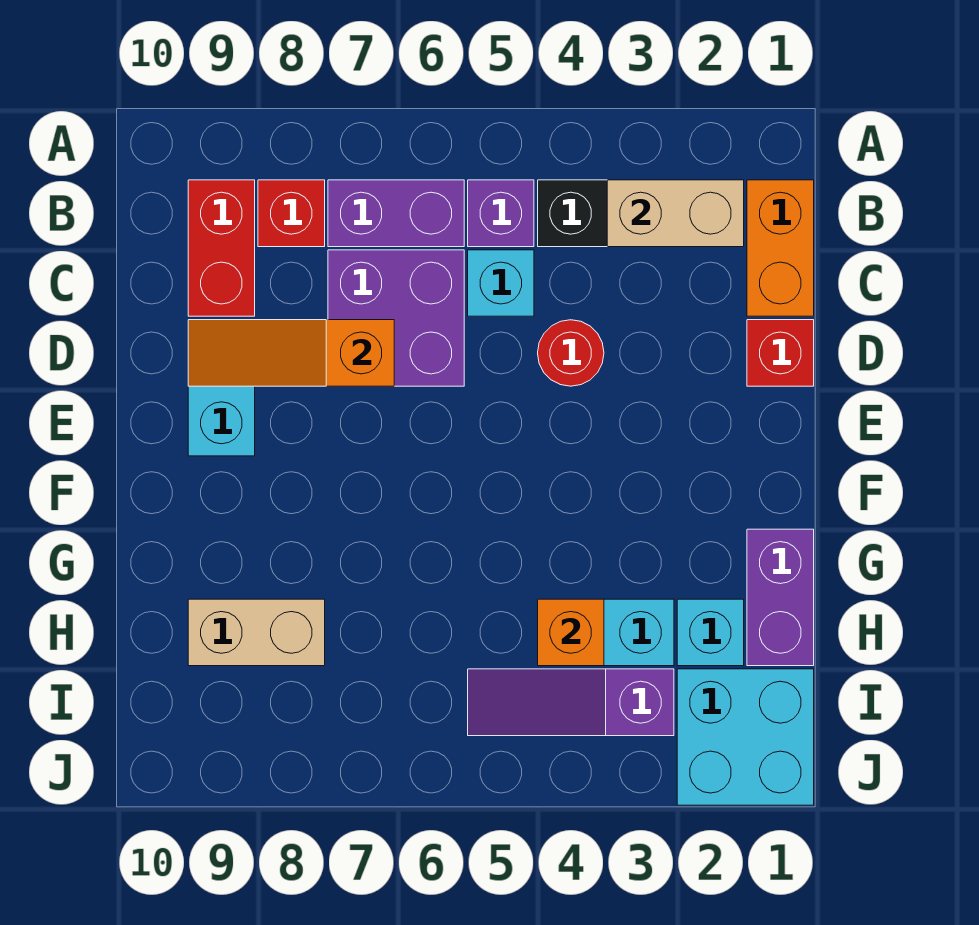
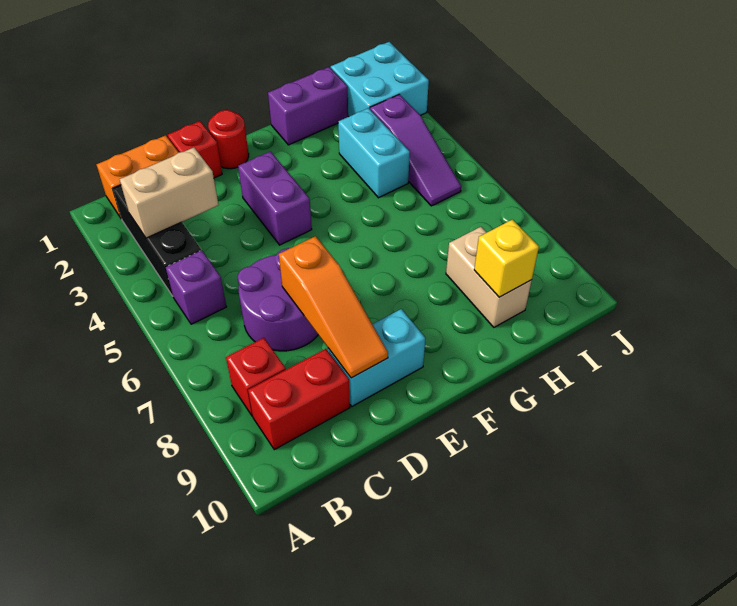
tan 1x2 brick [607,180,744,247] -> tan 1x2 brick turned to [119,148,219,238]
purple 1x2 brick [328,180,464,247] -> purple 1x2 brick moved to [238,151,312,245]
cyan 1x1 brick [468,250,534,316] -> none
purple 2x2 brick [328,250,464,386] -> purple 2x2 round brick [238,248,318,351]
red 1x1 round brick [538,320,604,386] -> red 1x1 round brick moved to [208,110,249,169]
cyan 1x1 brick [677,599,744,666] -> none
orange 1x1 brick [538,599,604,666] -> none
none -> yellow 1x1 brick [474,220,539,297]

